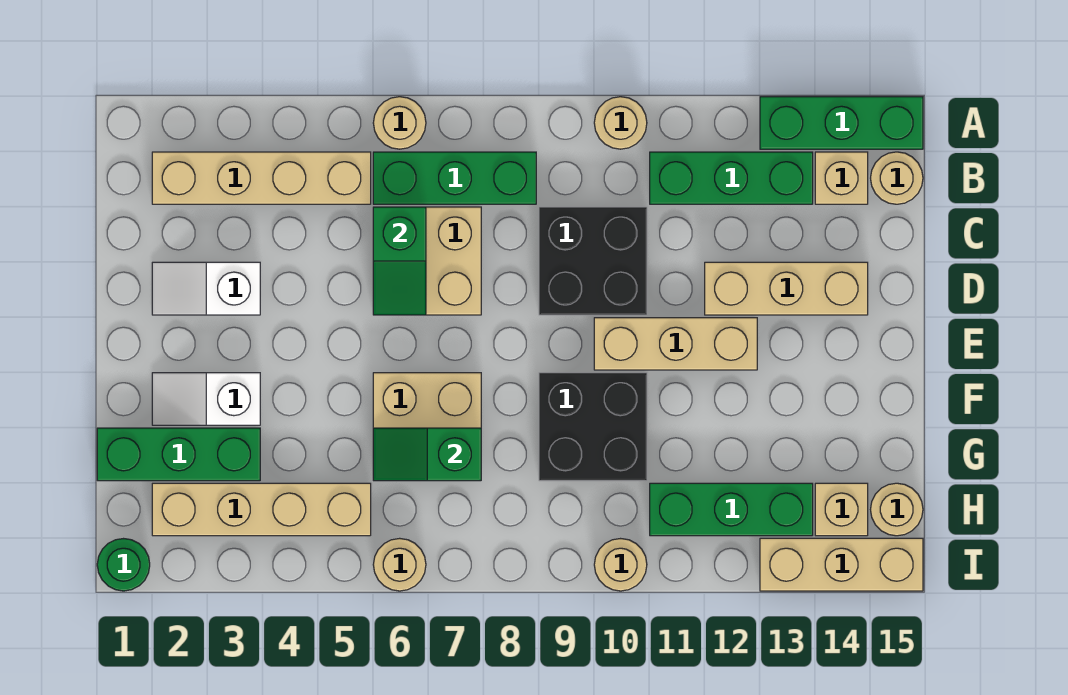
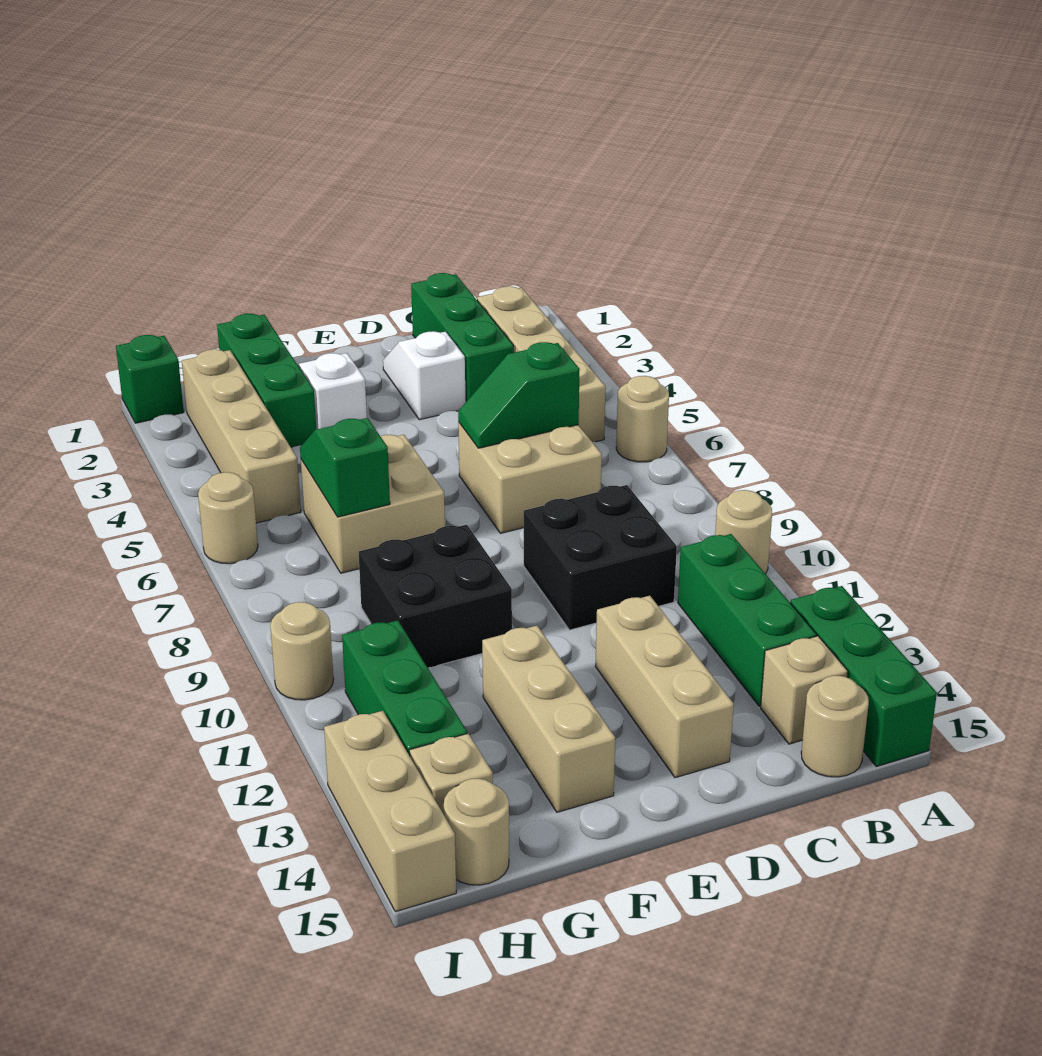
green 1x3 brick [373,152,536,204] -> green 1x3 brick moved to [411,273,514,402]
tan 1x3 brick [594,318,757,370] -> tan 1x3 brick moved to [482,626,615,812]
green 1x1 round brick [97,539,150,591] -> green 1x1 brick [116,335,184,423]

